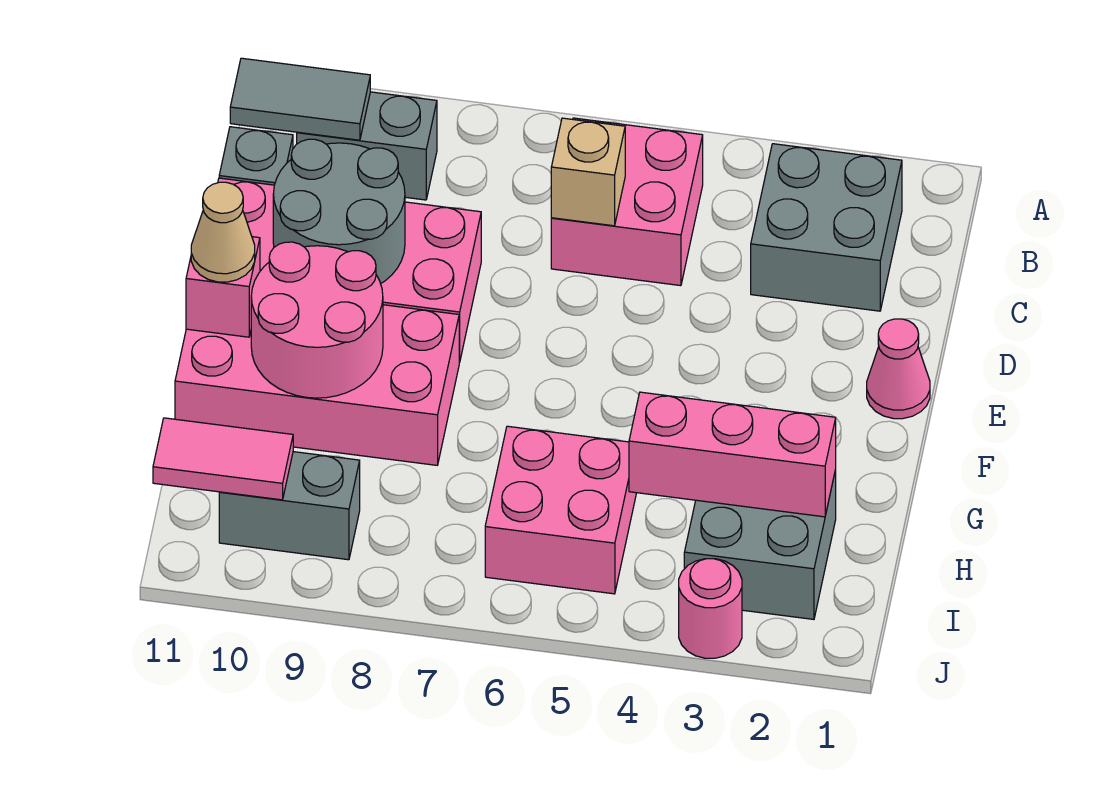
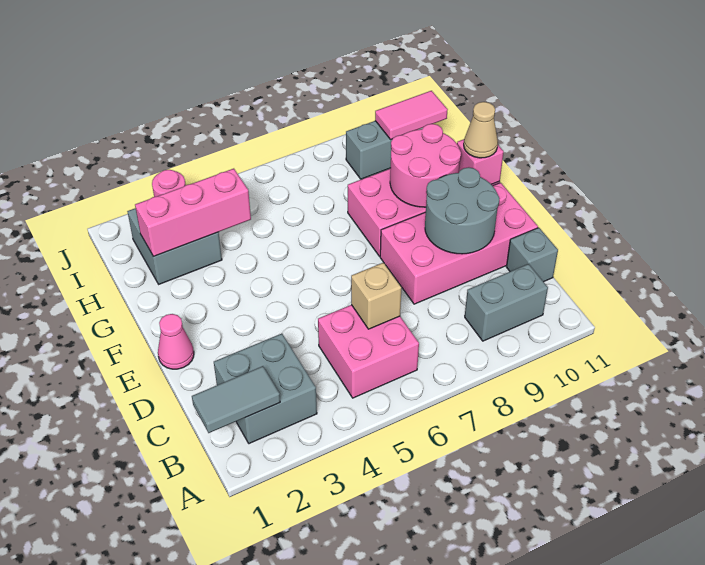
grey 1x2 tile [230,58,370,140] -> grey 1x2 tile moved to [192,366,280,433]
pink 2x2 brick [485,426,636,594] -> none

